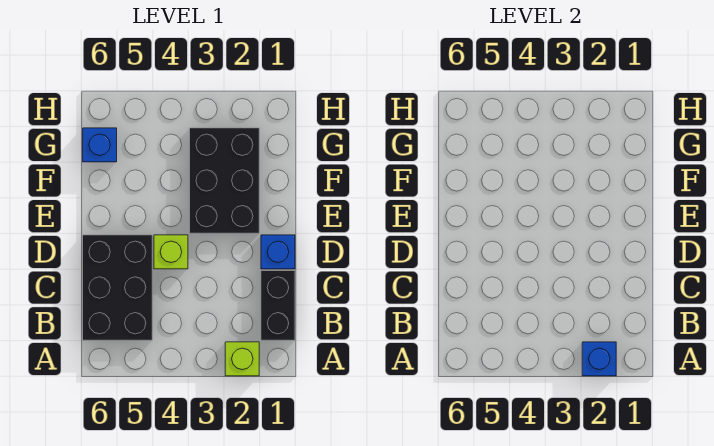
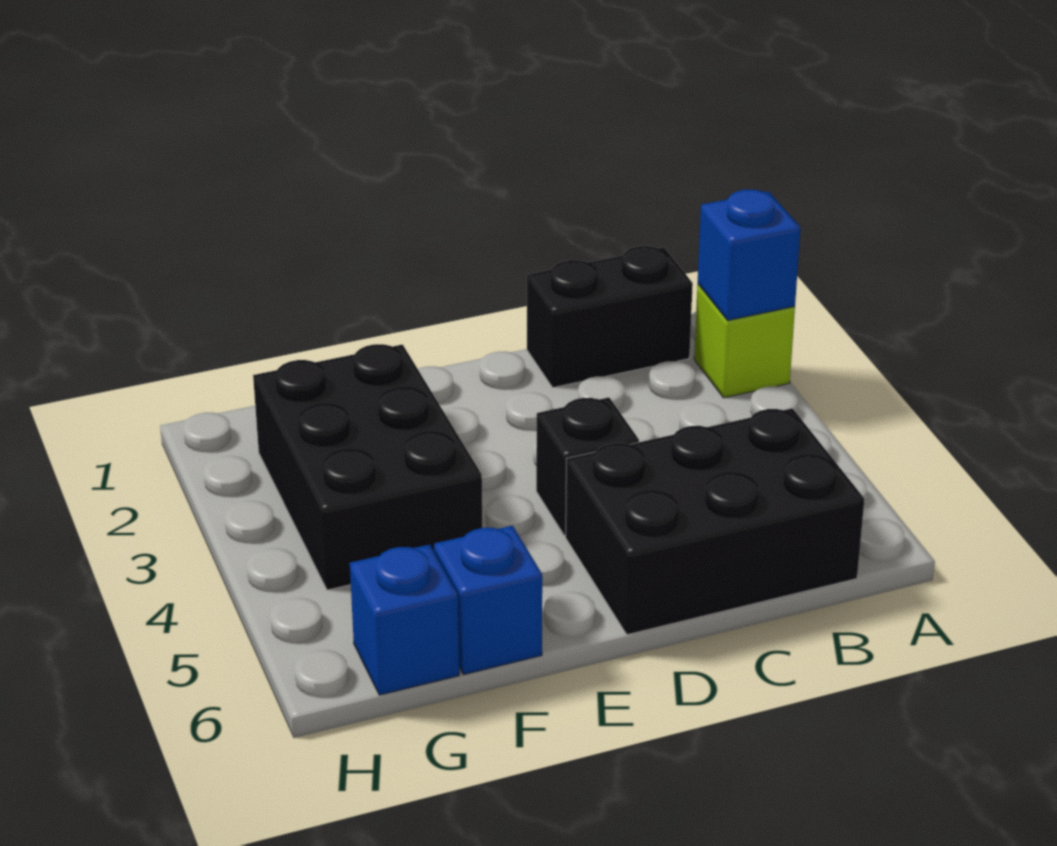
blue 1x1 brick [261,235,295,269] -> blue 1x1 brick moved to [434,526,542,675]
lime 1x1 brick [154,235,188,269] -> black 1x1 brick [536,397,639,535]
black 2x3 brick [190,128,259,233] -> black 2x3 brick turned to [253,344,482,590]

